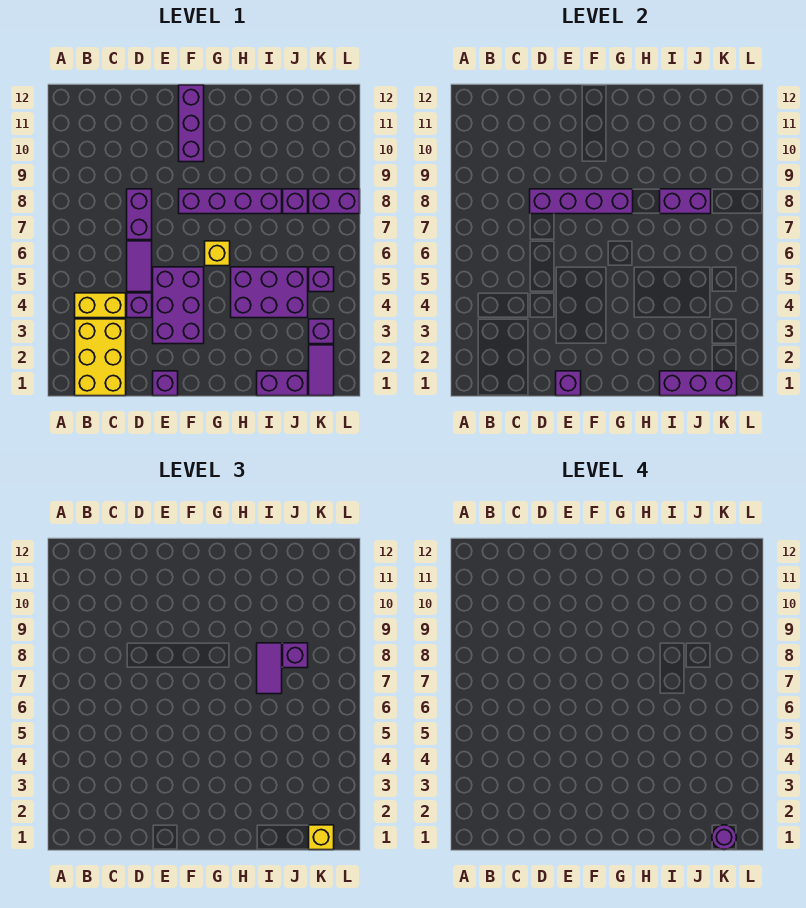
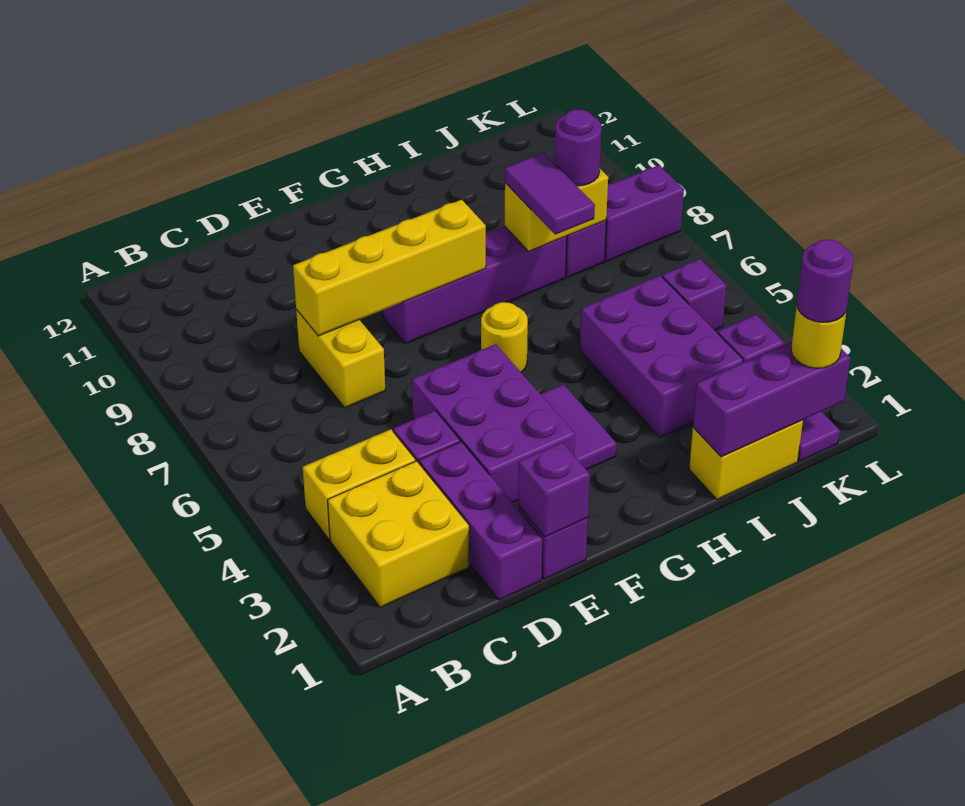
yellow 2x3 brick [75,319,126,396] -> yellow 2x2 brick [328,461,469,607]
purple 1x2 tile [127,241,152,292] -> purple 1x2 tile moved to [541,384,617,470]
purple 1x2 brick [127,189,152,240] -> yellow 1x2 brick [296,310,385,408]
purple 1x4 brick [530,189,633,214] -> yellow 1x4 brick [293,200,486,336]
purple 1x3 brick [179,85,204,162] -> purple 1x3 brick moved to [419,442,543,600]
yellow 1x1 brick [205,241,230,266] -> yellow 1x1 round brick [481,302,528,372]
purple 2x3 brick [231,267,308,318] -> purple 2x3 brick turned to [580,276,743,437]
purple 1x2 brick [257,371,308,396] -> yellow 1x2 brick [689,420,803,499]
purple 1x2 brick [660,189,711,214] -> yellow 1x2 brick [505,169,608,251]
purple 1x1 brick [283,643,308,668] -> purple 1x1 round brick [554,109,601,186]
yellow 1x1 brick [309,825,334,850] -> yellow 1x1 round brick [791,306,846,368]

